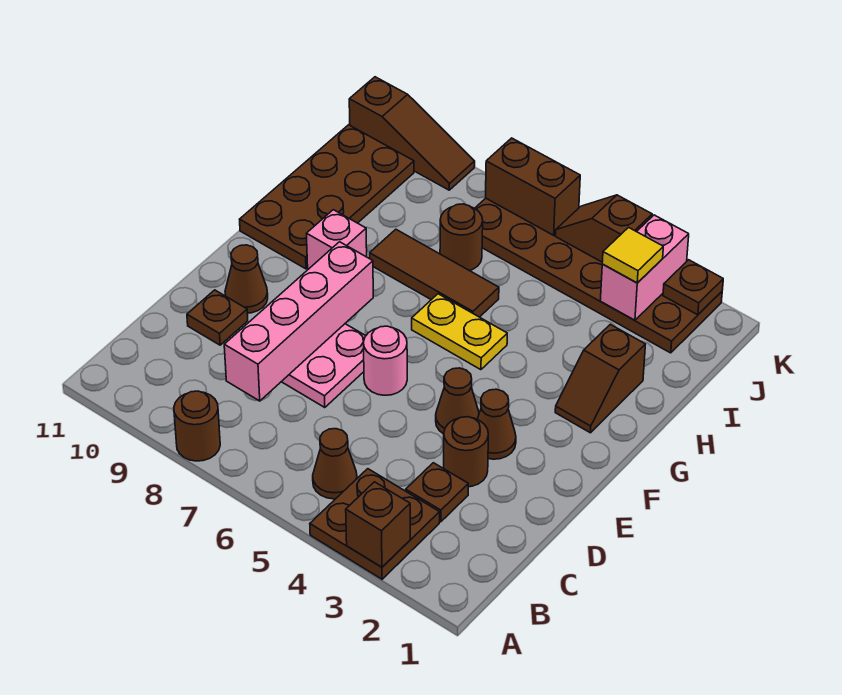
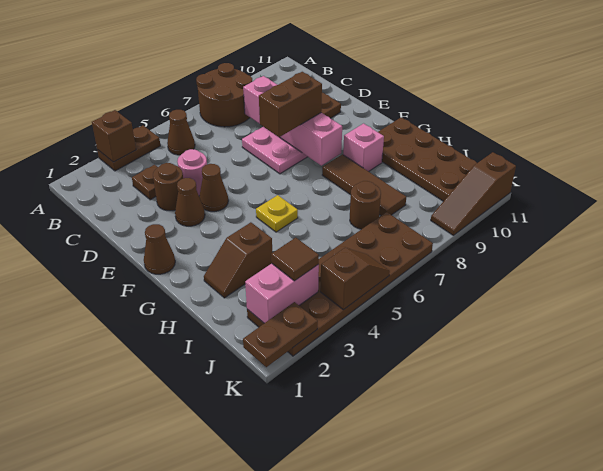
brown 2x2 plate [310,469,440,579] -> brown 1x2 plate [97,125,160,171]
brown 1x1 round brick [174,391,220,461] -> brown 2x2 round brick [196,63,252,127]
pink 1x1 round brick [363,326,407,395] -> pink 1x1 round brick moved to [177,149,207,196]
brown 1x1 cone [225,245,268,313] -> brown 1x1 cone moved to [144,224,175,274]
brown 1x2 slope [555,324,645,433] -> brown 1x2 slope turned to [204,222,272,298]
yellow 1x2 plate [412,294,507,370] -> yellow 1x1 plate [256,195,298,232]
brown 1x3 tile [370,229,499,317] -> brown 1x3 tile turned to [322,154,406,215]
pink 1x2 brick [600,215,689,320] -> pink 1x2 brick turned to [245,264,319,323]
yellow 1x1 tile [602,228,663,283] -> brown 1x1 tile [271,238,319,281]
brown 1x1 plate [663,260,723,315] -> brown 1x2 plate [243,302,318,367]
brown 1x2 brick [486,138,580,235] -> brown 1x2 brick moved to [259,72,322,137]

